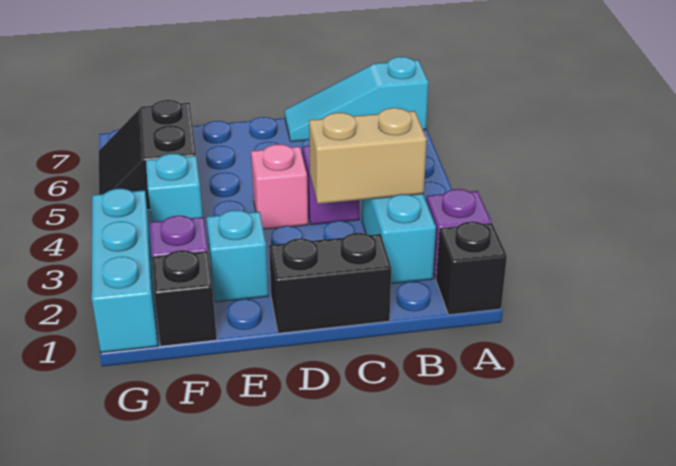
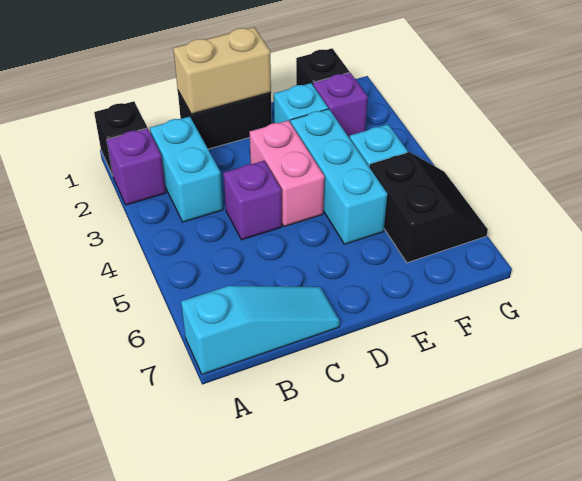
tan 1x2 brick [309,108,427,204] -> tan 1x2 brick moved to [173,27,271,114]
pink 1x1 brick [251,144,308,229] -> pink 1x2 brick [250,120,325,226]
cyan 1x3 brick [92,188,158,353] -> cyan 1x3 brick moved to [291,109,387,244]

